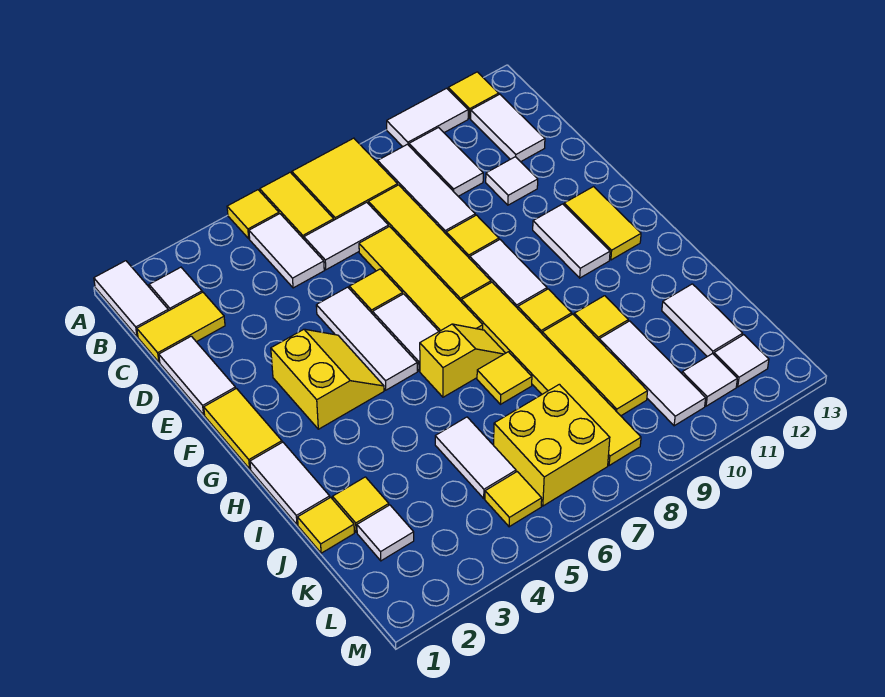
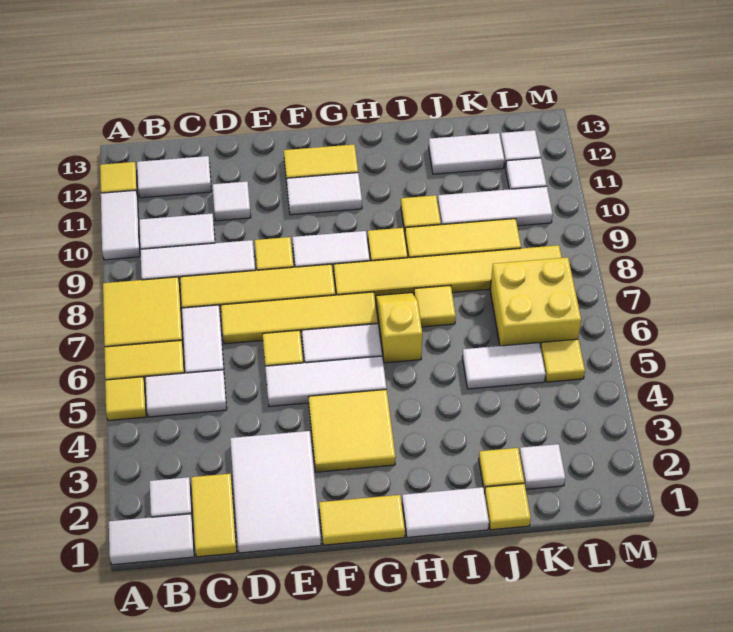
white 1x2 tile [159,336,236,415] -> white 2x3 tile [230,431,321,553]
yellow 2x2 slope [271,329,384,429] -> yellow 2x2 tile [309,390,396,472]

